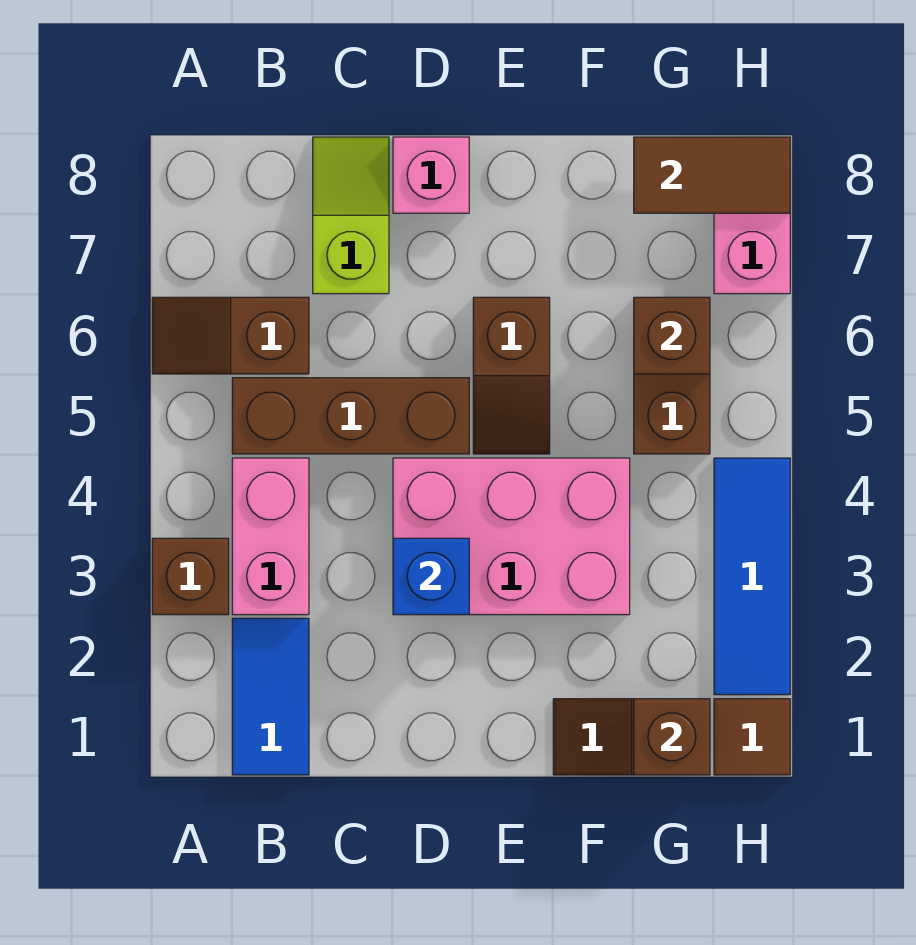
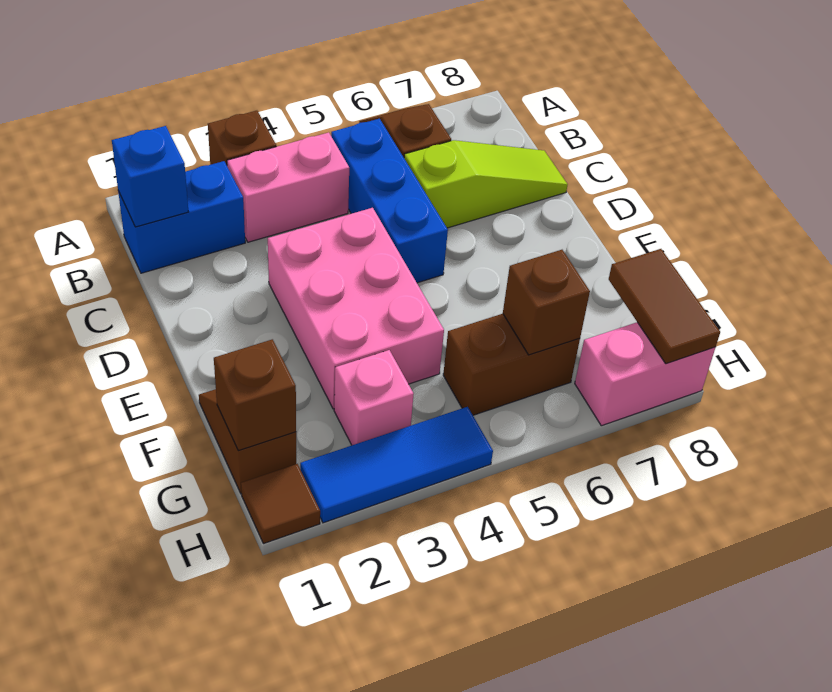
blue 1x2 tile [232,618,309,775] -> blue 1x2 brick [118,161,245,273]
brown 1x3 brick [232,378,469,454] -> blue 1x3 brick [331,119,448,283]
lime 1x2 slope [313,137,389,294] -> lime 1x3 slope [404,140,568,228]
blue 1x1 brick [393,538,469,615] -> blue 1x1 brick moved to [112,126,188,227]
pink 1x1 brick [393,137,469,213] -> pink 1x1 brick moved to [334,350,414,445]
brown 1x2 slope [473,297,550,454] -> none

